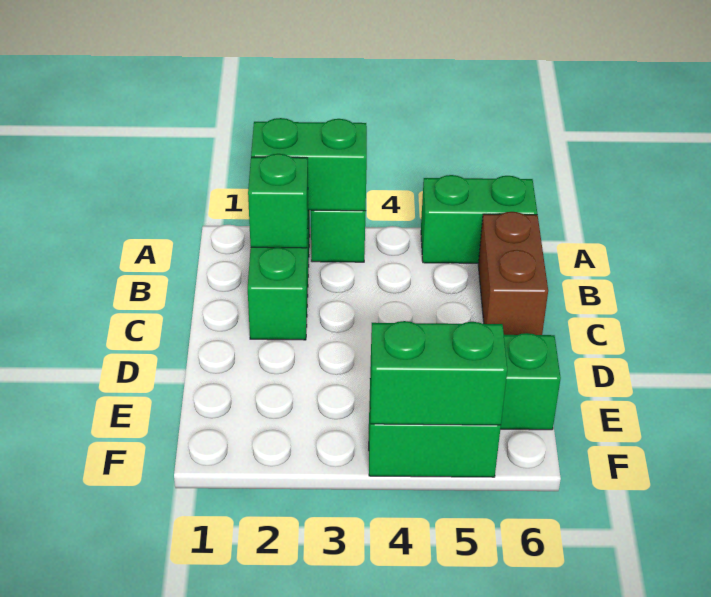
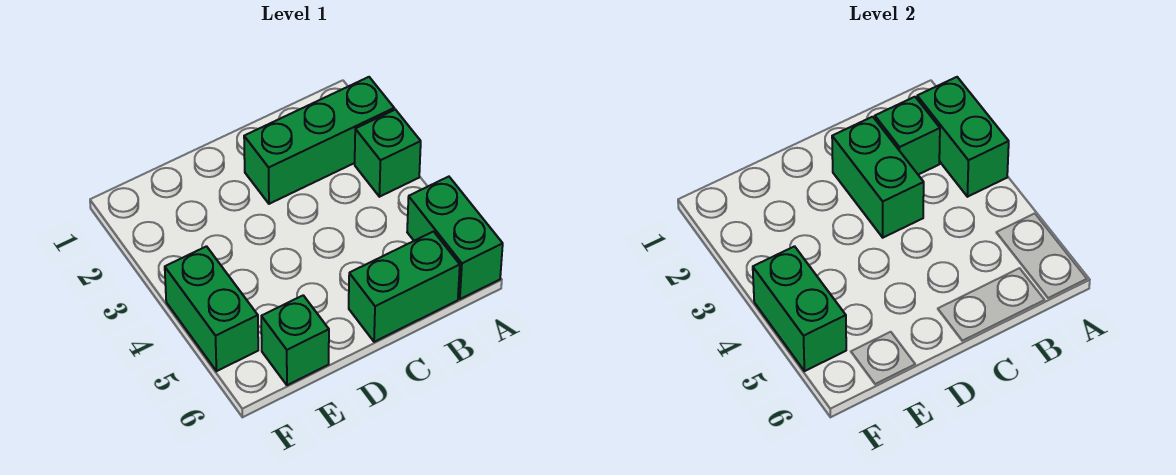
brown 1x2 brick [478,212,548,335] -> green 1x2 brick [349,232,460,342]
none -> green 1x2 brick [832,117,924,238]

